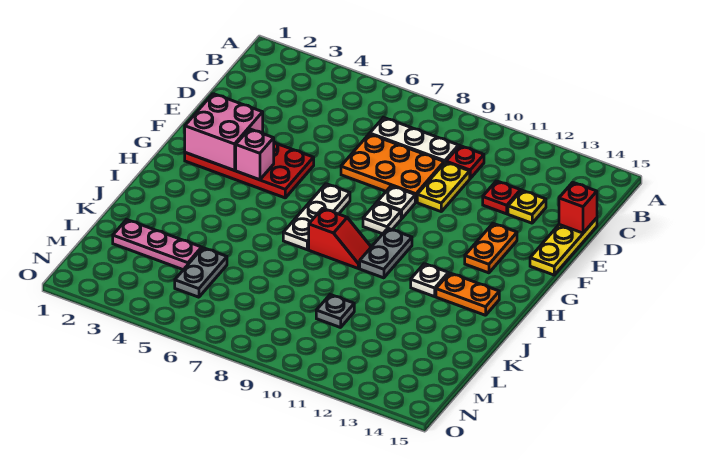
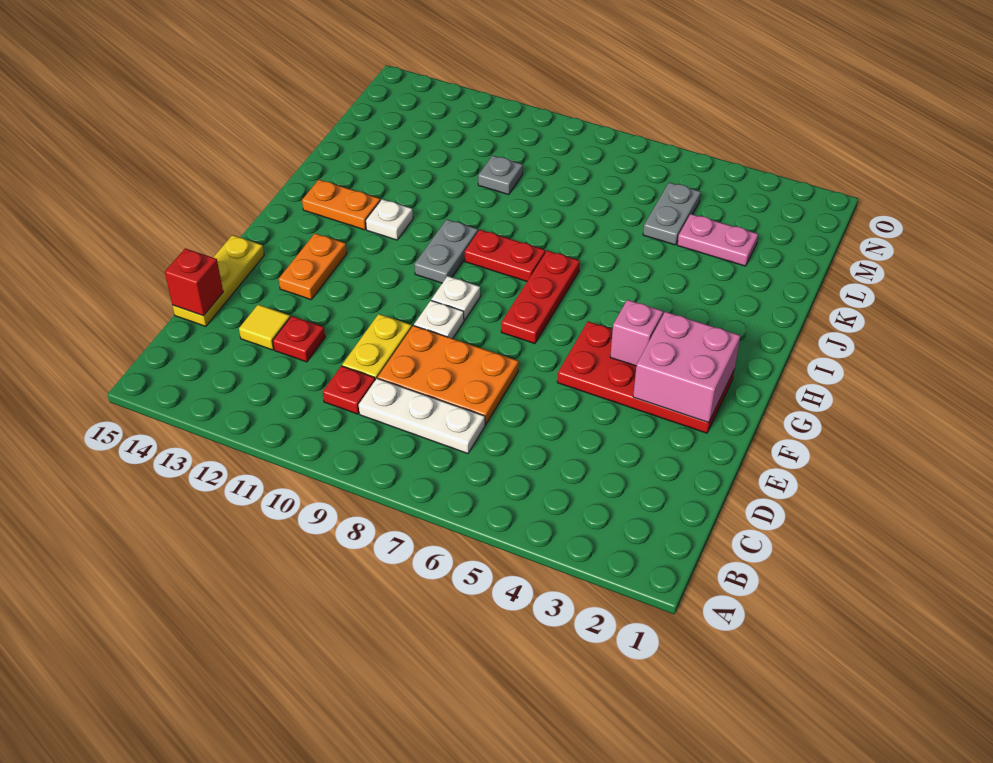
yellow 1x1 plate [508,190,546,223] -> yellow 1x1 tile [239,305,290,350]
white 1x3 plate [283,184,350,250] -> red 1x3 plate [501,251,580,344]
red 1x2 slope [309,208,371,268] -> red 1x2 plate [465,230,545,281]
pink 1x3 plate [113,220,202,270] -> pink 1x2 plate [677,214,758,266]

